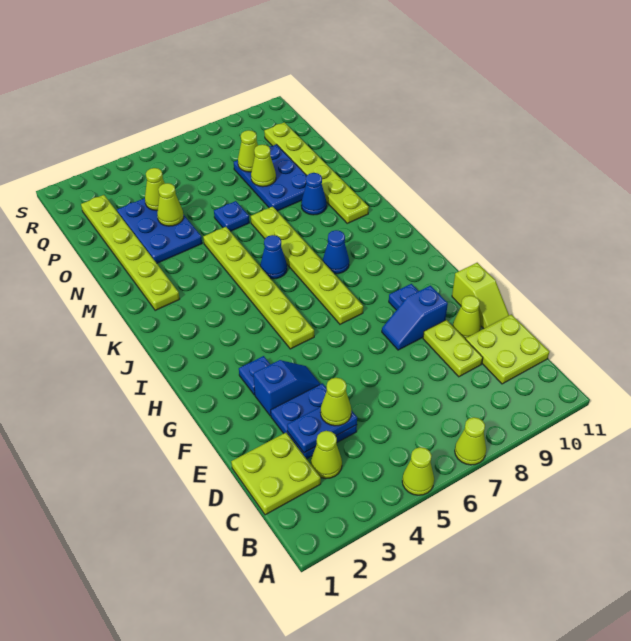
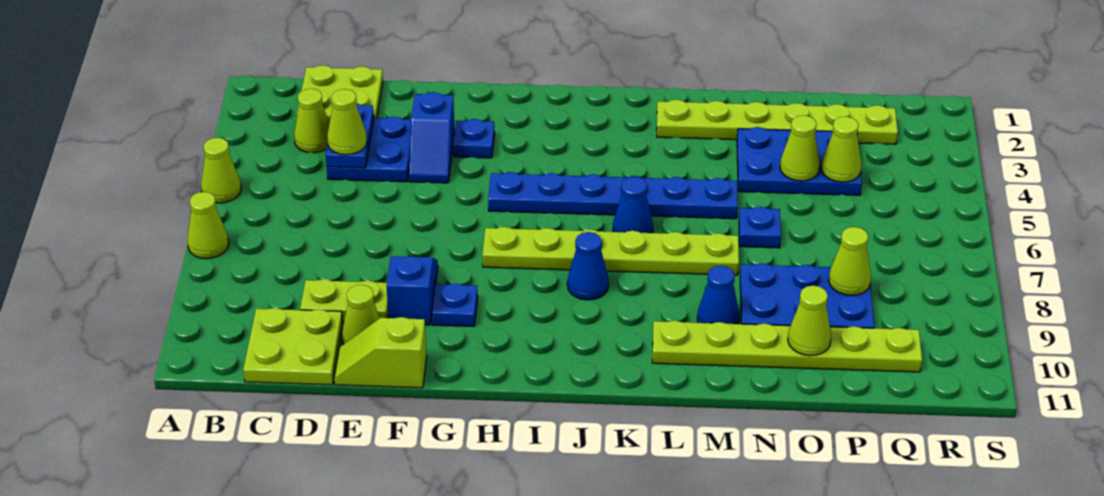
lime 1x6 plate [203,227,314,349] -> blue 1x6 plate [488,172,738,219]
lime 1x1 cone [251,145,276,187] -> lime 1x1 cone moved to [788,286,831,356]

